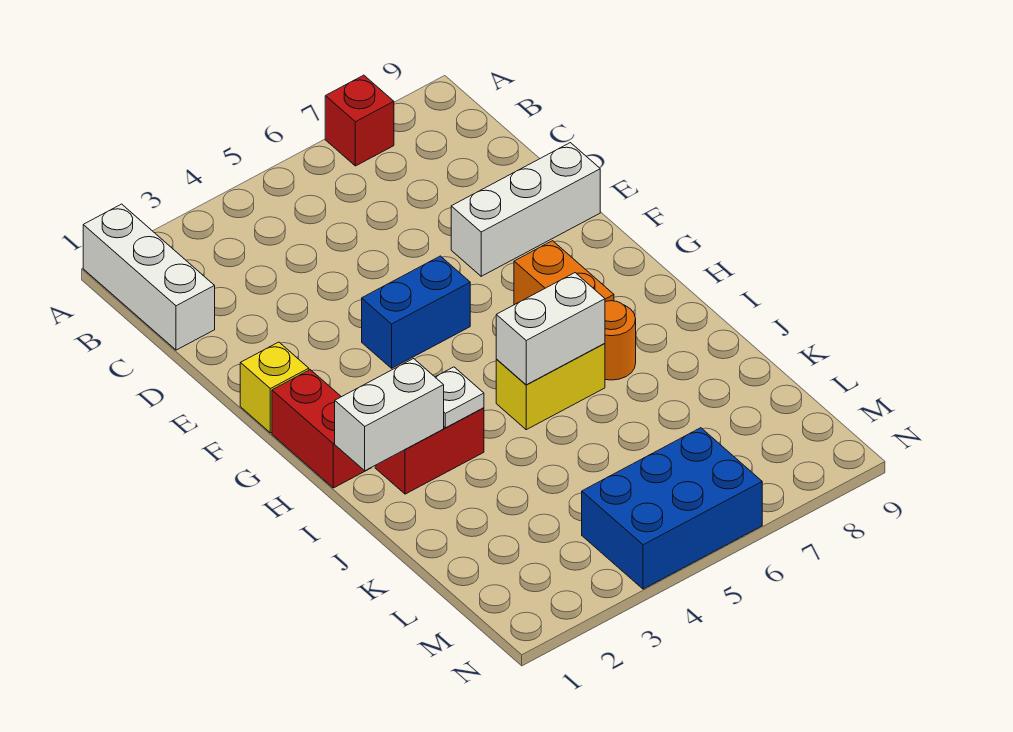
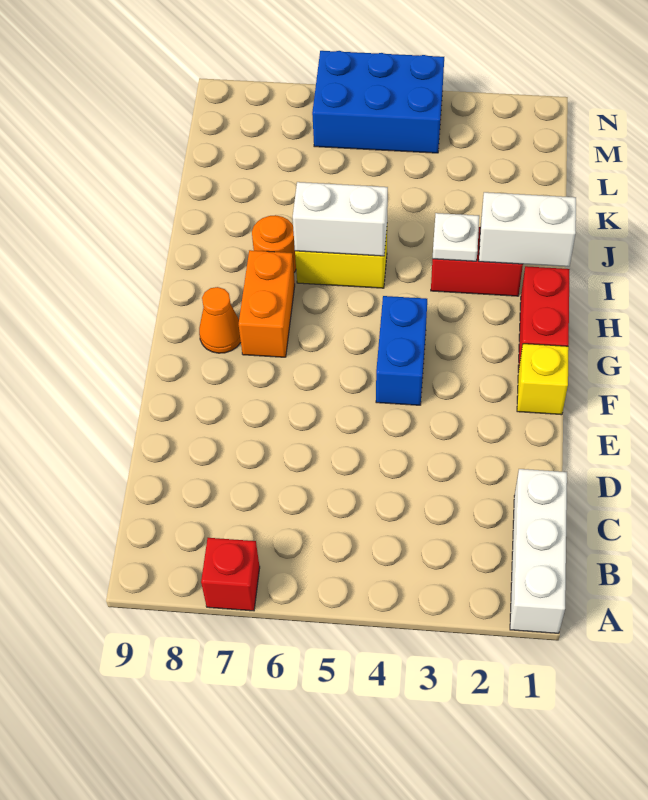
white 1x3 brick [451,143,600,276] -> none
blue 1x2 brick [362,256,470,368] -> blue 1x2 brick turned to [376,296,427,405]
none -> orange 1x1 cone [199,287,241,353]

